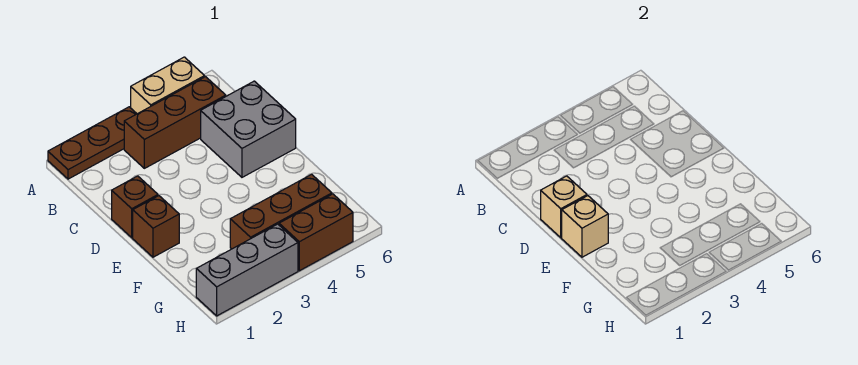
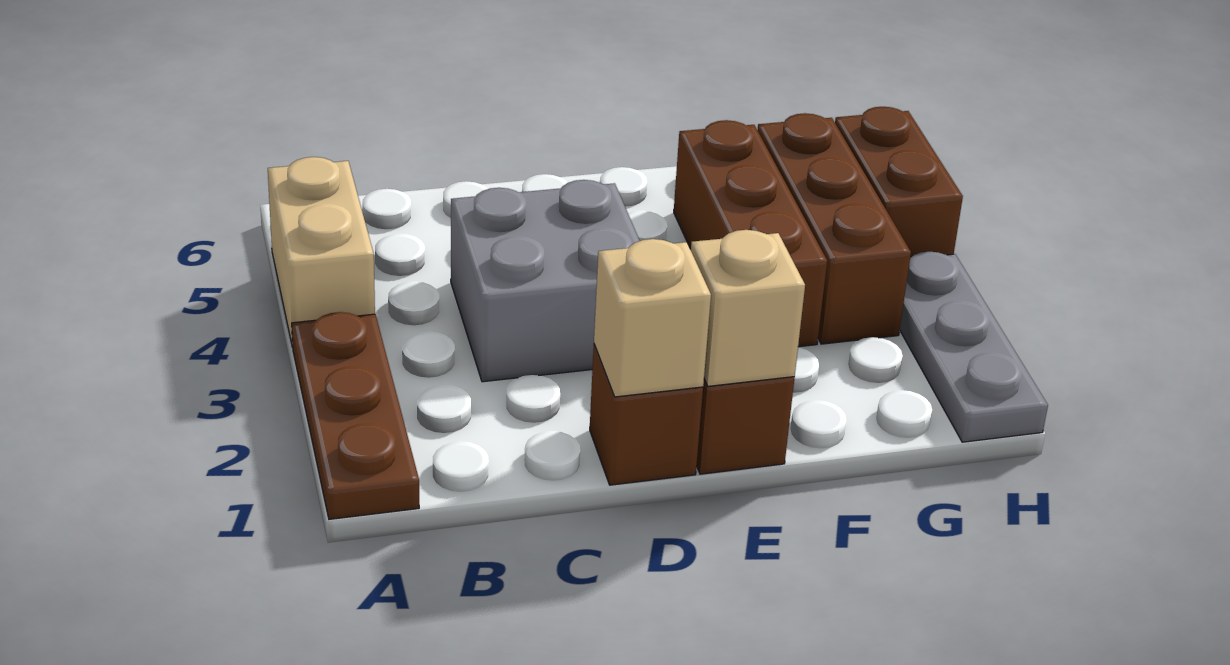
brown 1x3 brick [124,77,226,168] -> brown 1x3 brick moved to [674,120,827,347]
grey 2x2 brick [201,81,296,177] -> grey 2x2 brick moved to [451,180,640,382]
grey 1x3 brick [196,224,298,316] -> grey 1x3 plate [900,252,1048,442]

